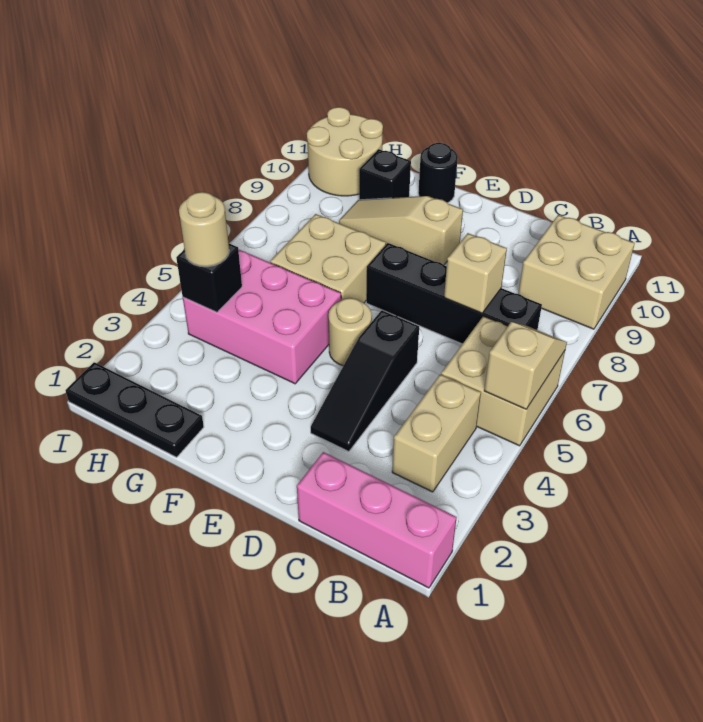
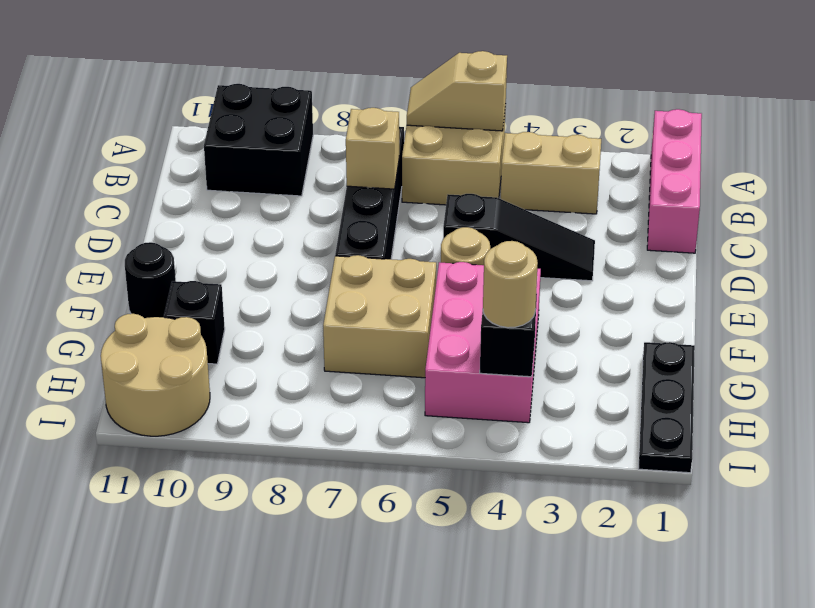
tan 2x2 brick [518,215,635,329] -> black 2x2 brick [204,84,313,196]
tan 1x3 slope [339,196,463,265] -> none

